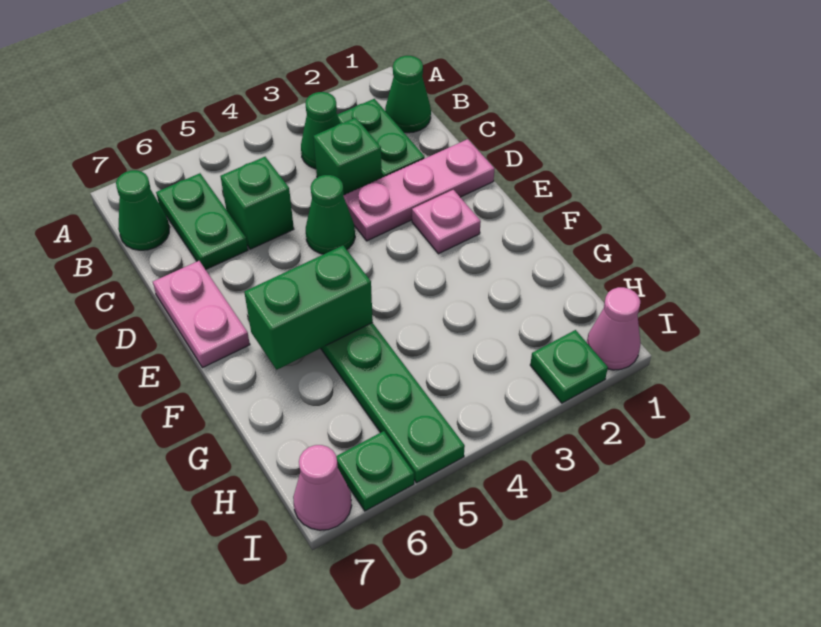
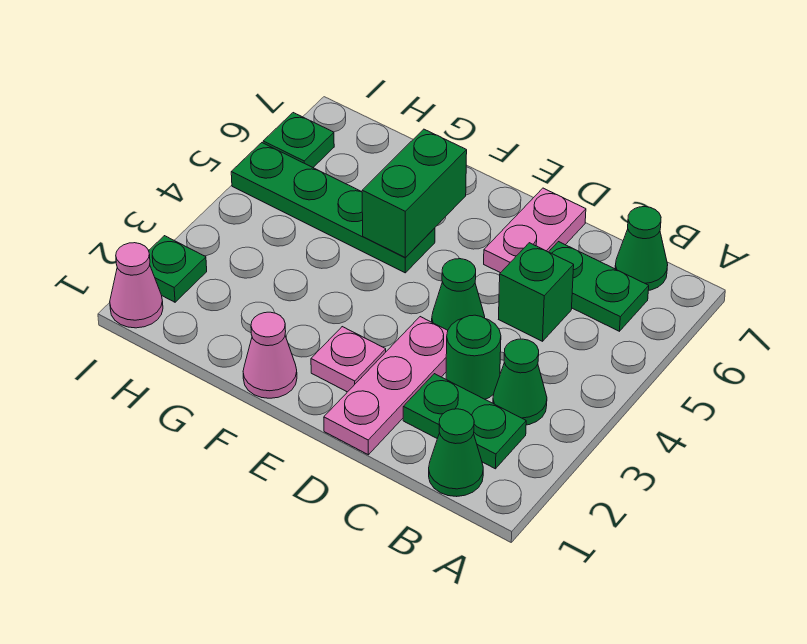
green 1x1 brick [313,118,382,195] -> green 1x1 round brick [446,315,501,399]
pink 1x2 plate [153,261,250,368] -> pink 1x2 plate turned to [484,188,586,273]
pink 1x1 cone [293,445,352,530] -> pink 1x1 cone moved to [243,312,297,398]

